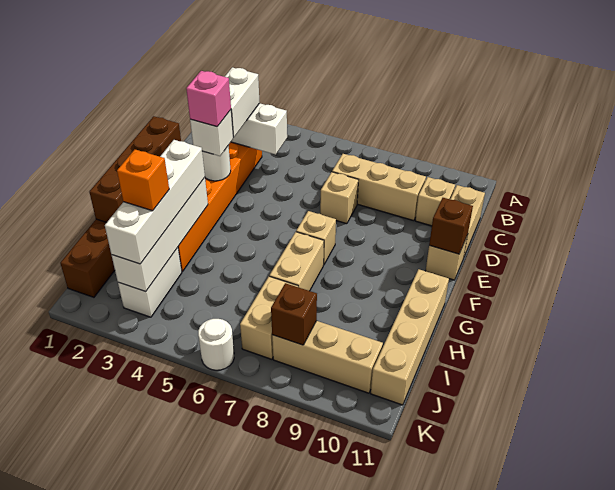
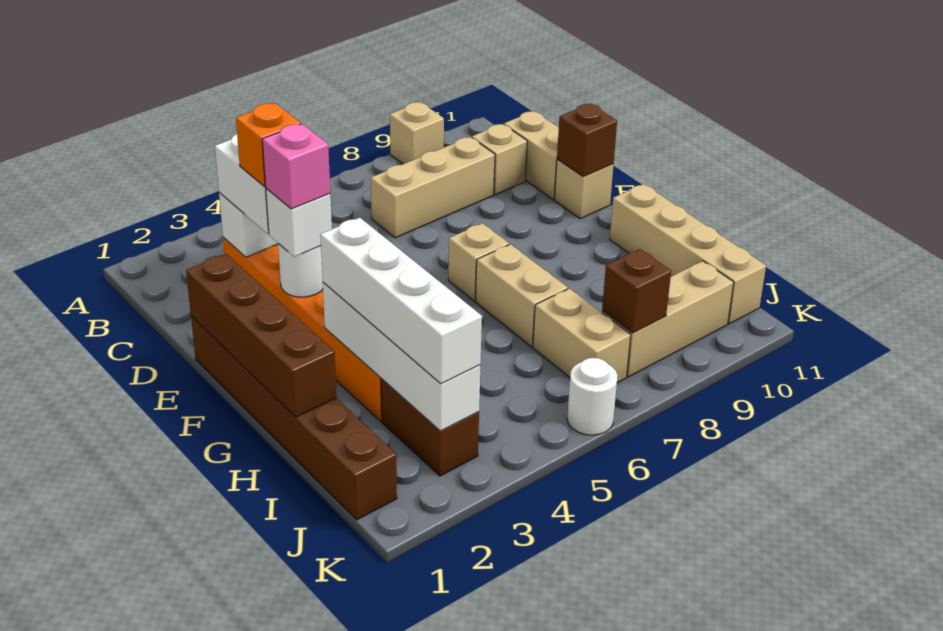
tan 1x1 brick [320,172,358,224] -> tan 1x1 brick moved to [390,102,444,164]
white 1x2 brick [118,248,182,317] -> brown 1x2 brick [381,379,479,476]
orange 1x1 brick [117,150,169,211] -> orange 1x1 brick moved to [236,103,301,187]

